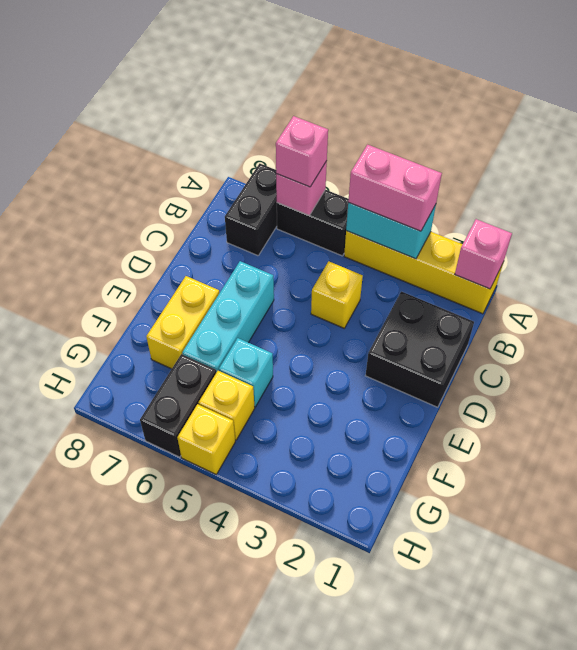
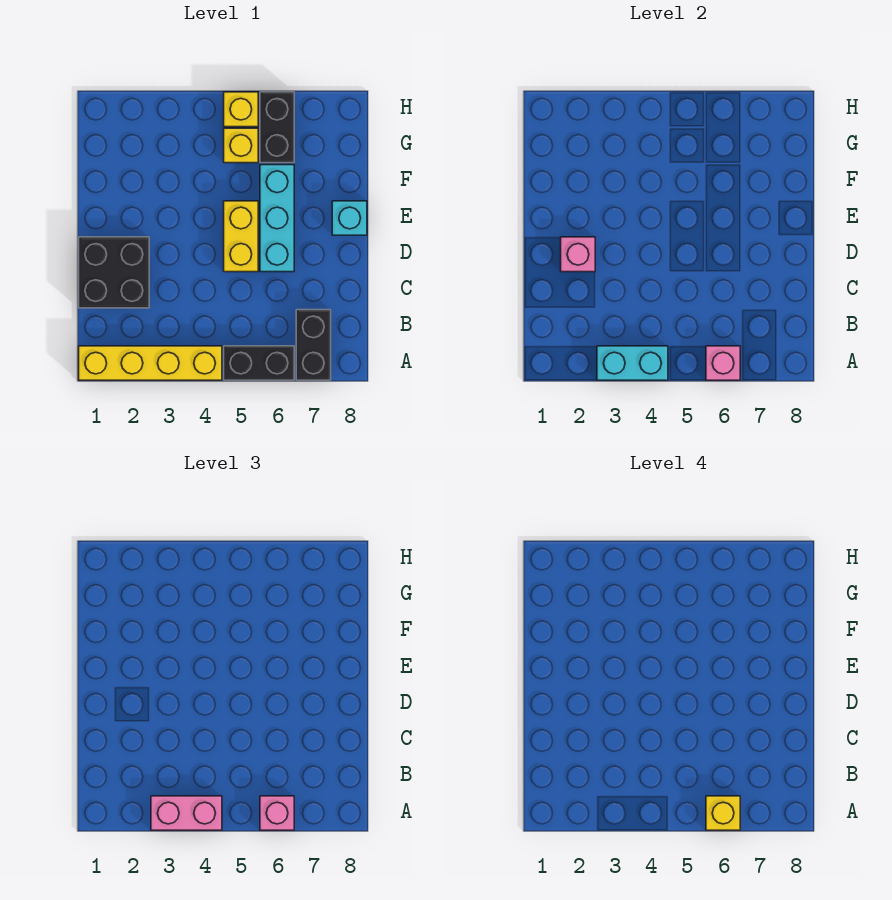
pink 1x1 brick [455,219,512,289] -> pink 1x1 brick moved to [561,237,595,272]
yellow 1x1 brick [311,261,363,328] -> yellow 1x1 brick moved to [706,796,740,830]
yellow 1x2 brick [146,276,219,369] -> yellow 1x2 brick moved to [224,201,258,272]
cyan 1x1 brick [219,338,273,407] -> cyan 1x1 brick moved to [332,201,367,235]

